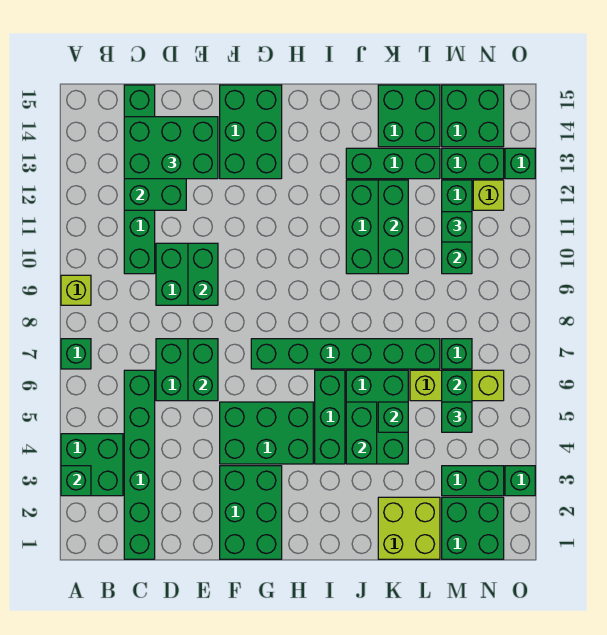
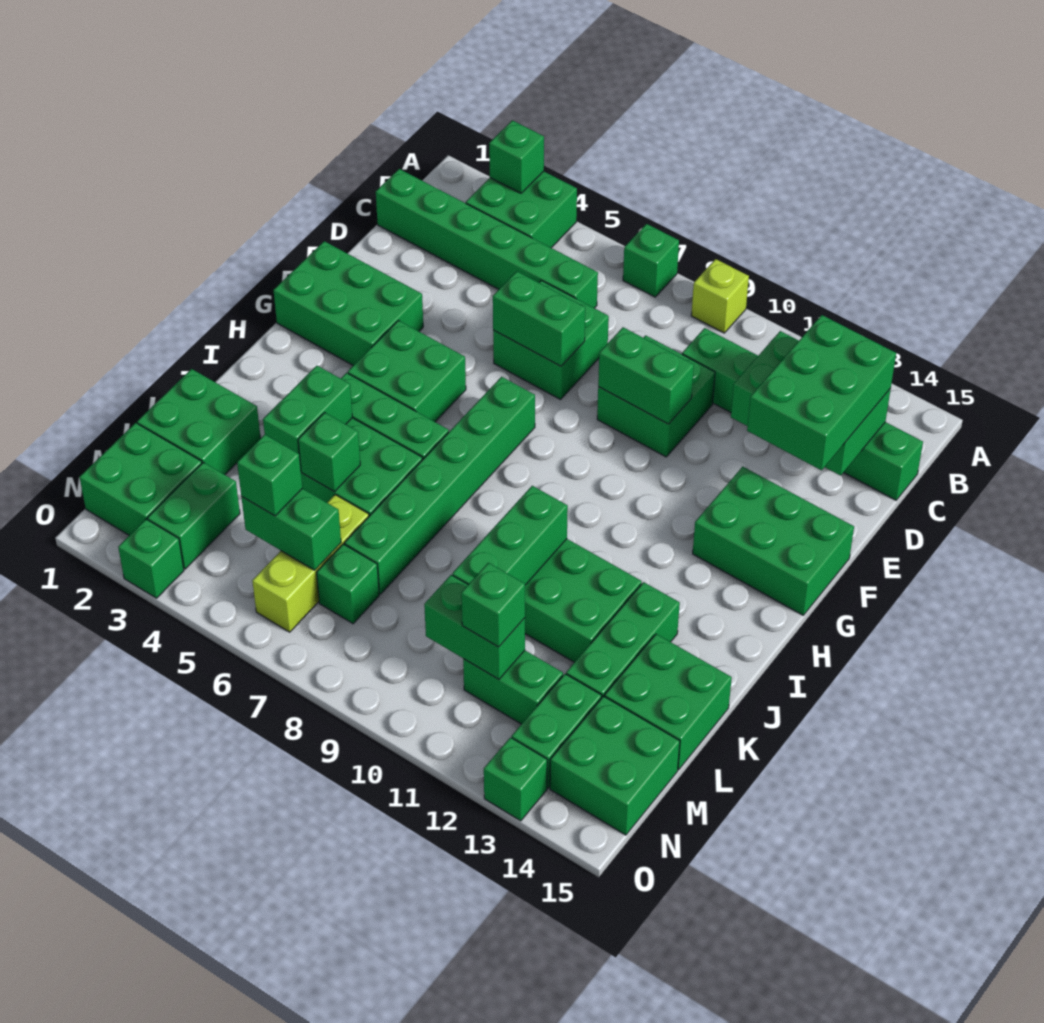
green 2x3 brick [220,402,313,464] -> green 2x2 brick [348,320,466,422]
green 1x2 brick [346,402,377,464] -> green 1x2 brick turned to [263,366,352,468]
lime 2x2 brick [378,497,440,559] -> green 2x2 brick [137,369,261,475]
green 1x3 brick [378,180,408,274] -> green 1x3 brick turned to [452,486,568,585]
lime 1x1 brick [473,180,504,210] -> none

